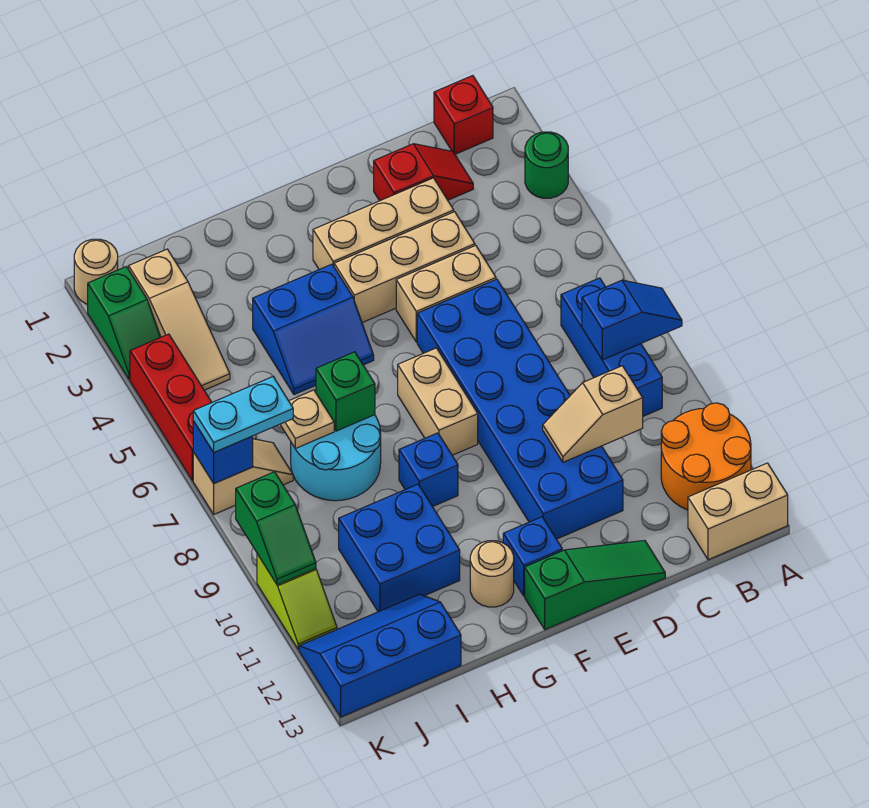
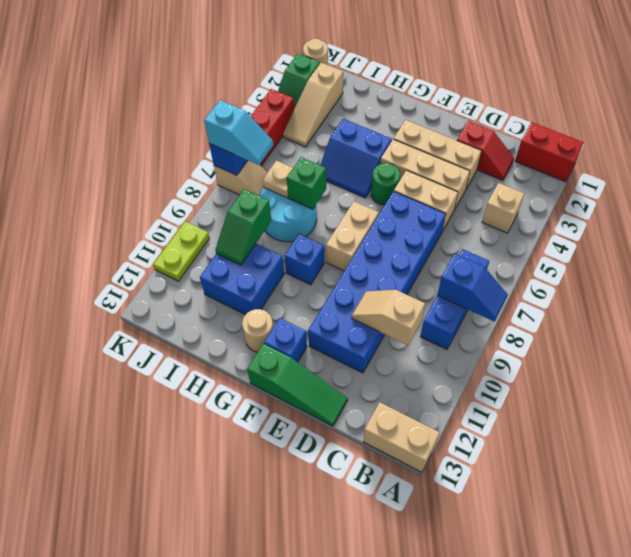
green 1x1 round brick [525,132,568,198] -> green 1x1 round brick moved to [371,163,400,205]
orange 2x2 round brick [661,403,751,510] -> none
red 1x1 brick [434,76,493,154] -> red 1x2 brick [515,122,584,182]
none -> tan 1x1 brick [482,183,524,233]
blue 2x3 slope [299,594,461,717] -> none
cyan 1x2 plate [193,377,293,452] -> cyan 1x2 slope [204,100,273,165]
green 1x2 slope [236,472,316,585] -> green 1x2 slope moved to [215,189,271,265]
lime 1x2 slope [257,554,337,650] -> lime 1x2 plate [153,222,209,281]

